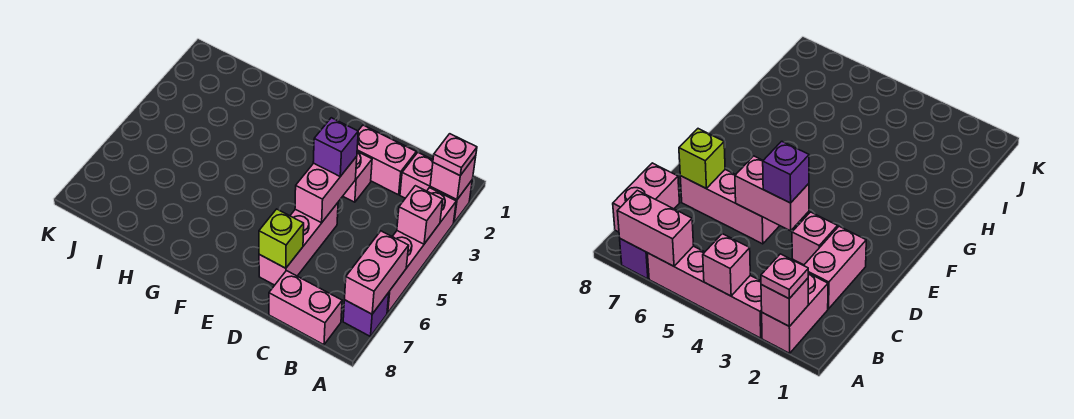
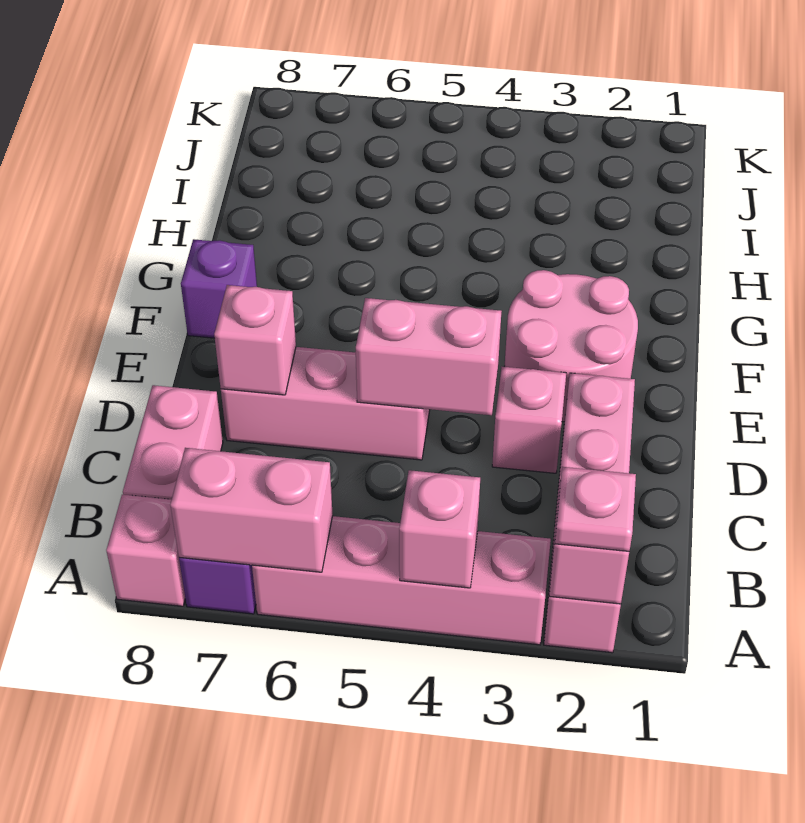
none -> pink 1x1 brick [106,494,185,606]
purple 1x1 brick [313,118,358,176] -> purple 1x1 brick moved to [181,239,257,338]
lime 1x1 brick [259,209,304,268] -> pink 1x1 brick [214,285,296,395]
none -> pink 2x2 round brick [504,270,638,422]

